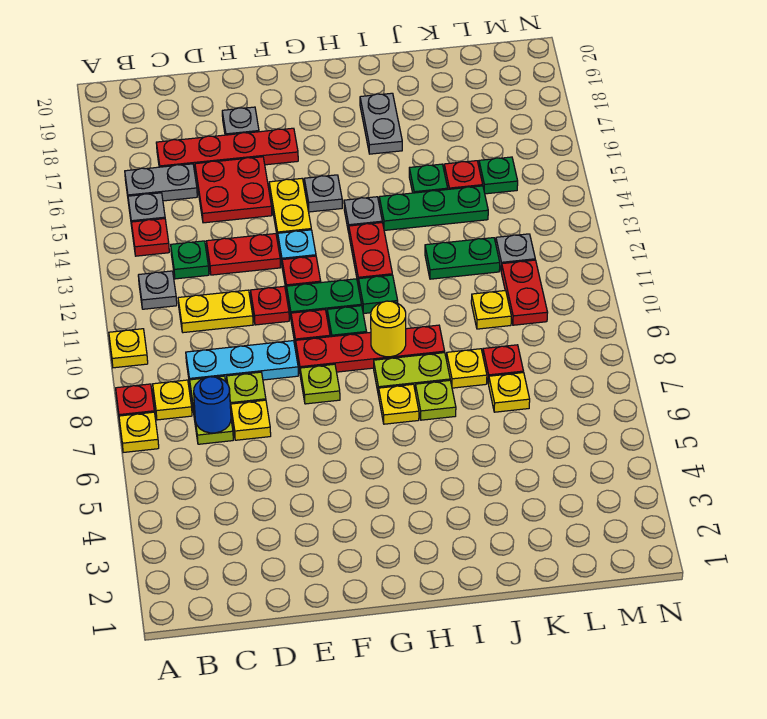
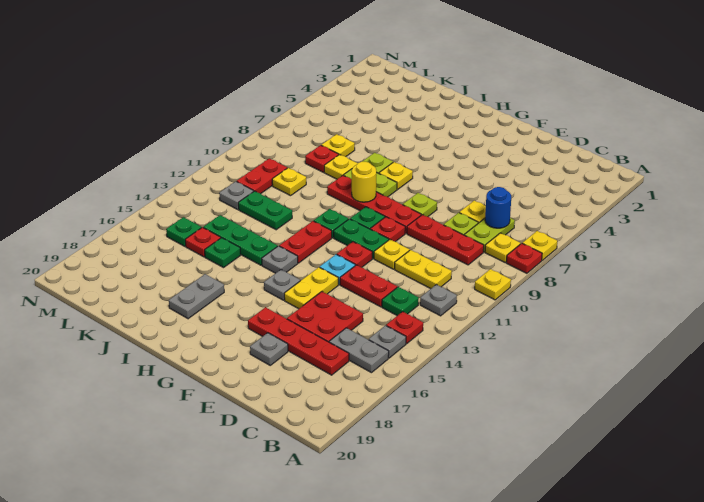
cyan 1x3 plate [186,341,298,384] -> red 1x3 plate [407,215,484,265]
red 1x1 plate [251,286,289,325] -> yellow 1x1 plate [374,240,410,269]

